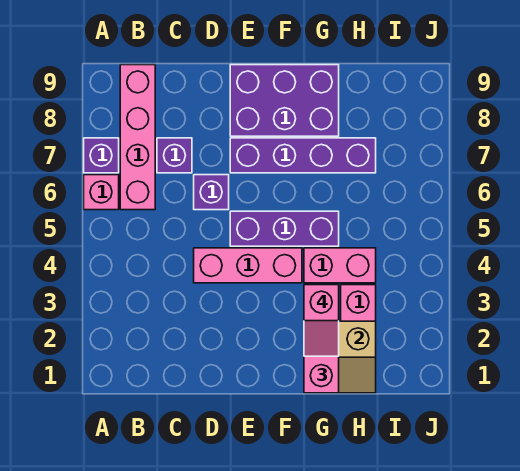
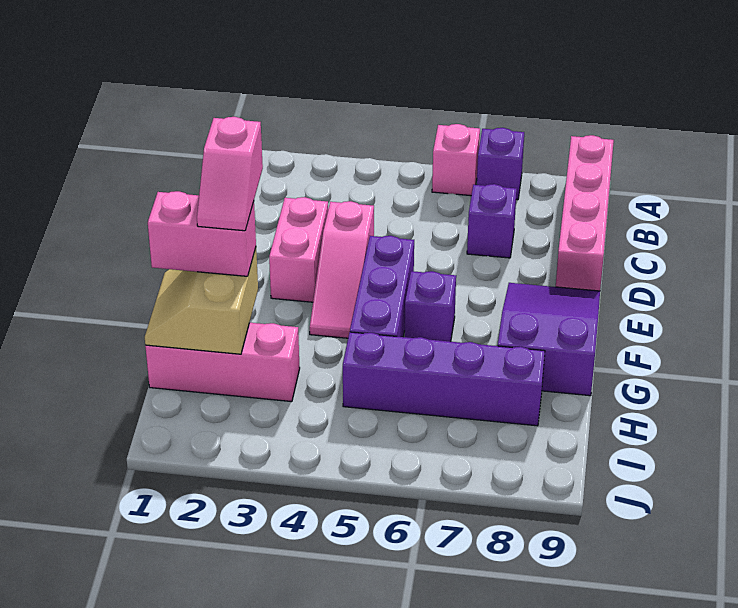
pink 1x4 brick [120,65,155,210] -> pink 1x4 brick turned to [556,135,614,291]
pink 1x3 brick [194,248,302,283] -> pink 1x3 slope [310,201,374,338]
purple 1x1 brick [194,175,229,210] -> purple 1x1 brick moved to [405,271,456,342]
purple 1x4 brick [230,138,376,173] -> purple 1x4 brick turned to [343,332,545,426]
purple 2x3 brick [230,65,339,136] -> purple 2x3 slope [498,283,600,396]
pink 1x2 slope [304,285,339,356] -> pink 1x2 slope turned to [197,117,263,231]
pink 1x2 brick [304,248,376,283] -> pink 1x2 brick moved to [269,197,328,302]

